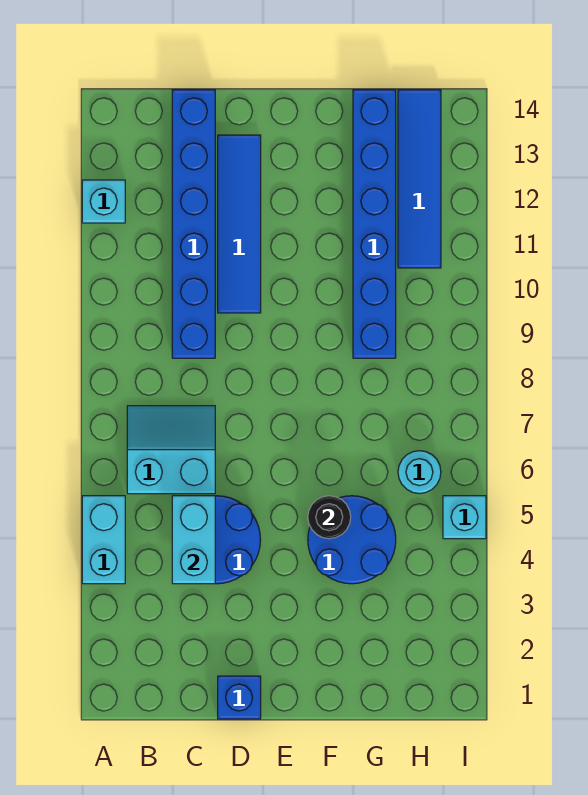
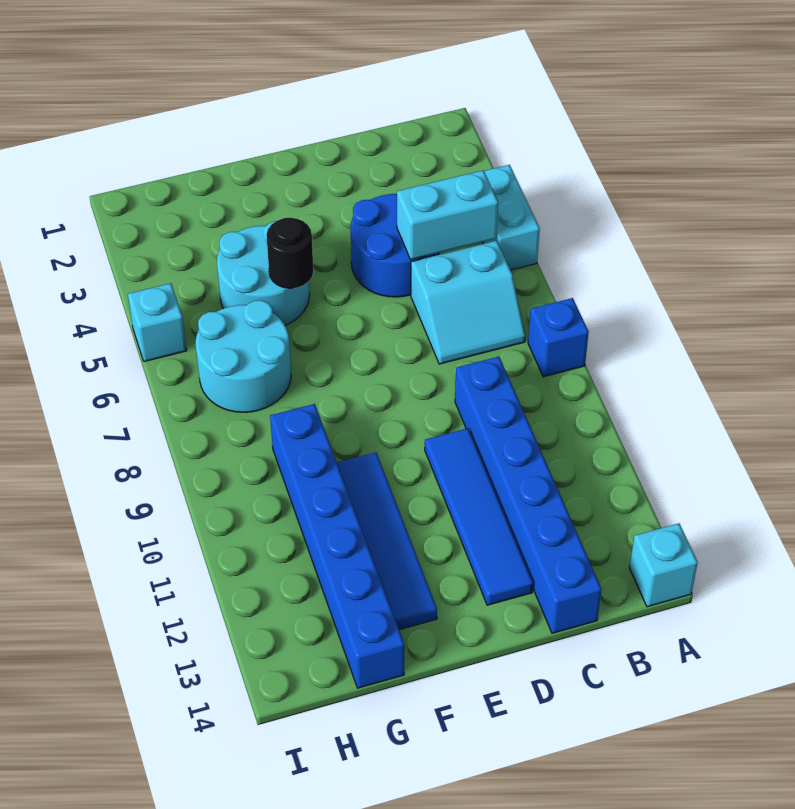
cyan 1x1 brick [82,180,125,223] -> cyan 1x1 brick moved to [629,523,698,607]
cyan 1x2 brick [172,496,215,584] -> cyan 1x2 brick turned to [397,170,498,260]
blue 1x1 brick [218,676,261,719] -> blue 1x1 brick moved to [528,298,589,377]
blue 2x2 round brick [308,496,396,584] -> cyan 2x2 round brick [217,221,310,325]
cyan 1x1 round brick [398,451,441,494] -> cyan 2x2 round brick [196,300,291,412]
blue 1x4 tile [398,90,441,268] -> blue 1x4 tile moved to [337,452,437,630]

